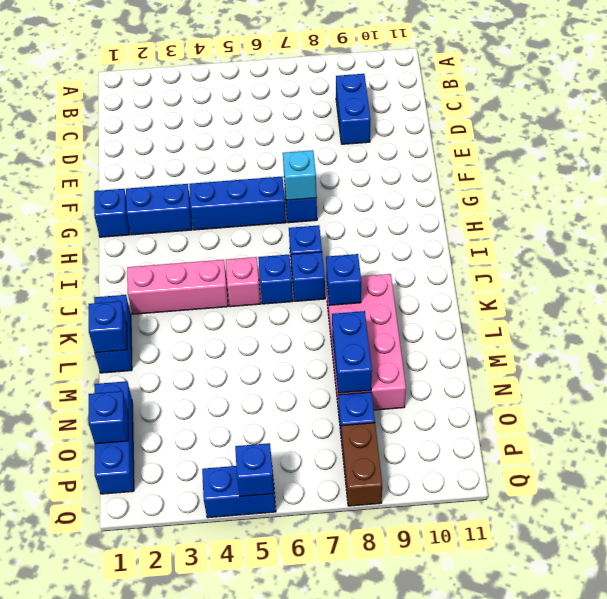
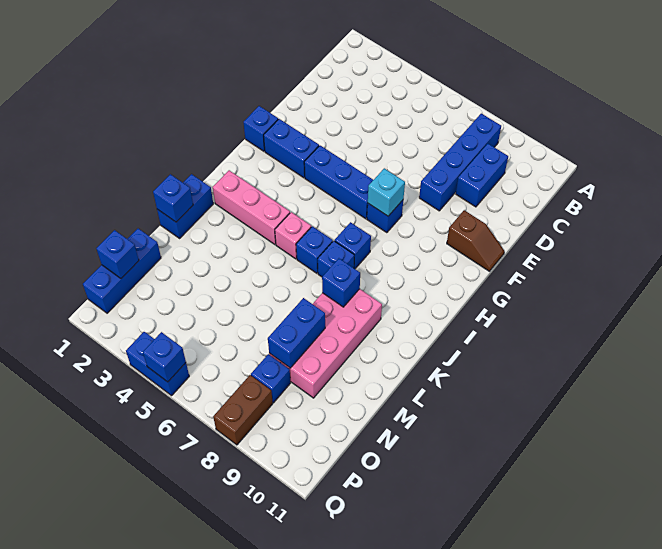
none -> blue 1x4 brick [419,114,501,211]
none -> brown 1x2 slope [447,210,504,271]

